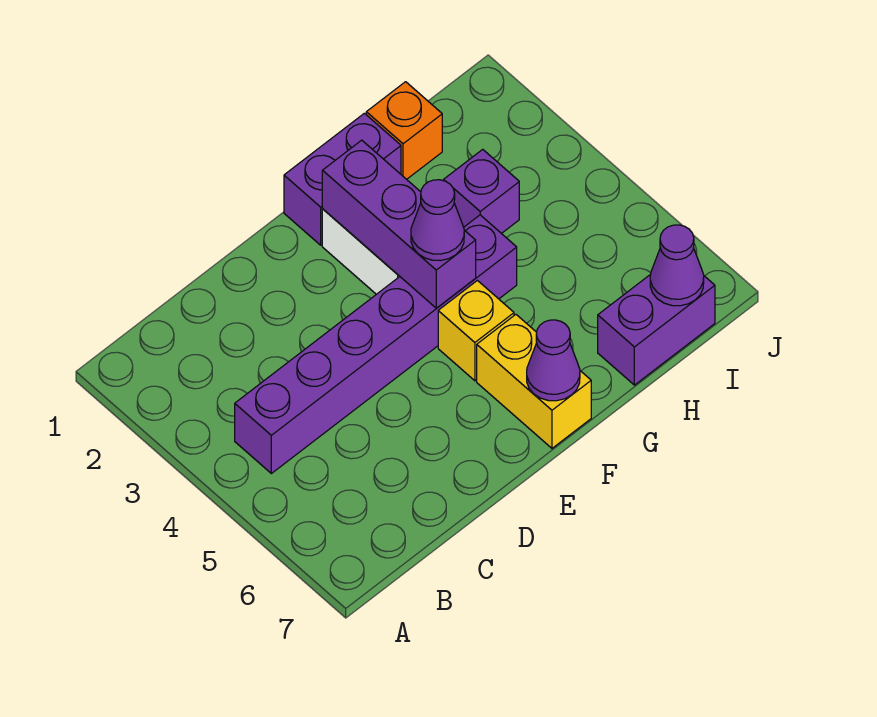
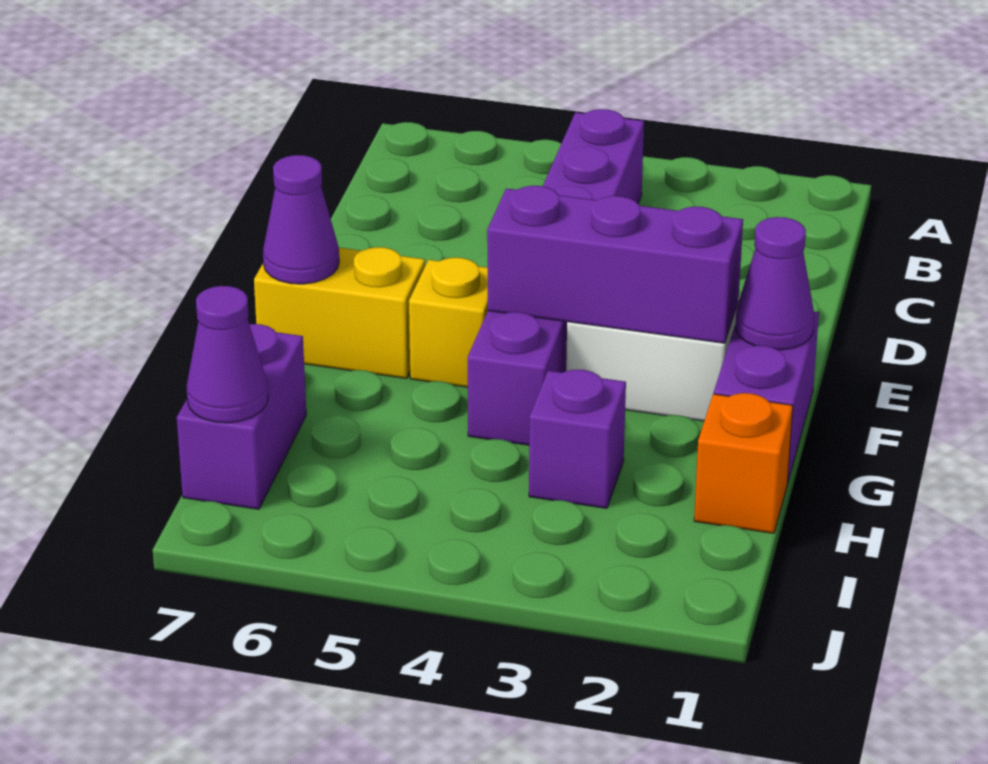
purple 1x1 cone [411,180,464,261] -> purple 1x1 cone moved to [735,217,814,350]

